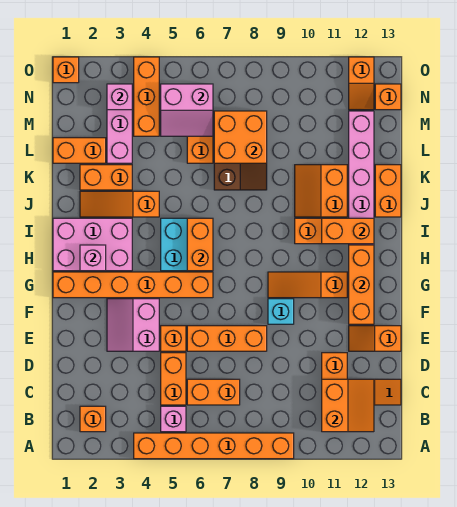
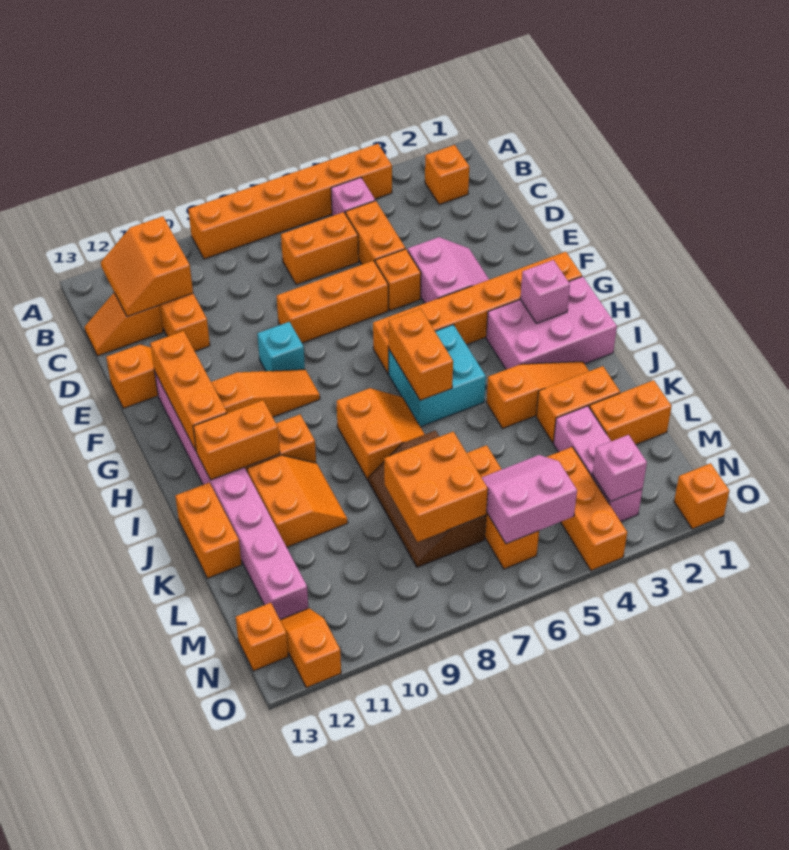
none -> orange 2x2 slope [337,388,425,481]

